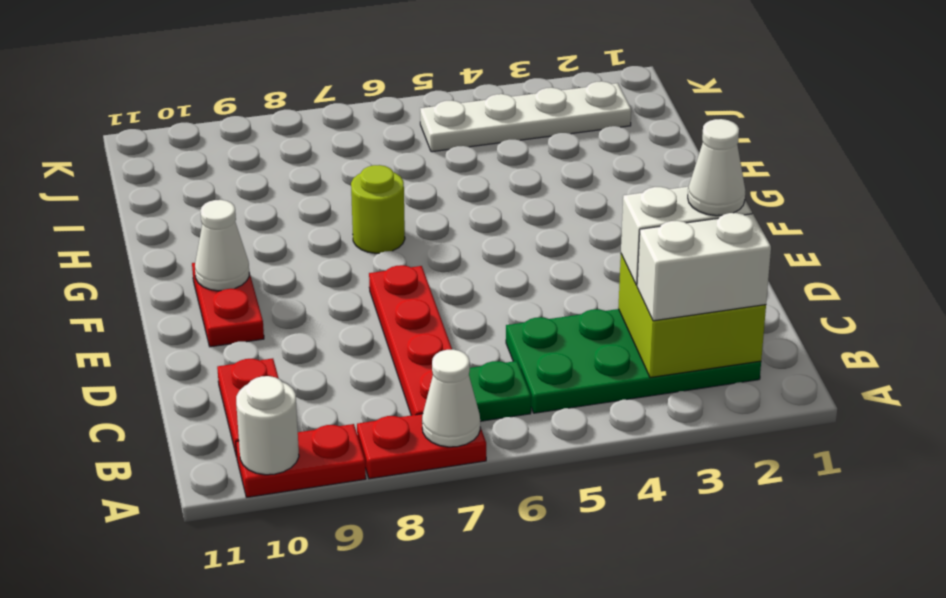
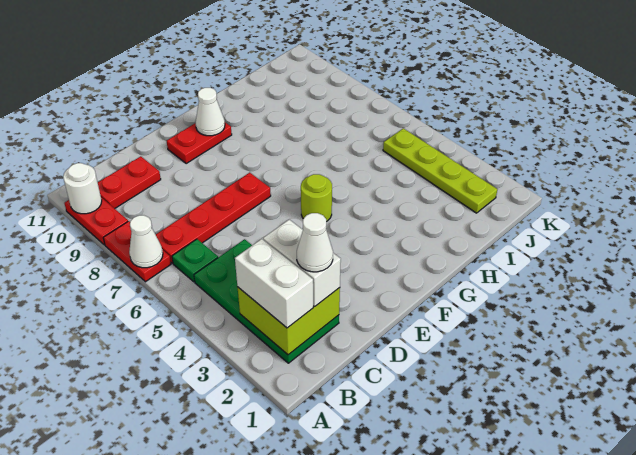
lime 1x1 round brick [351,165,405,253] -> lime 1x1 round brick moved to [301,174,332,222]
white 1x4 plate [420,81,631,152] -> lime 1x4 plate [383,128,497,213]

